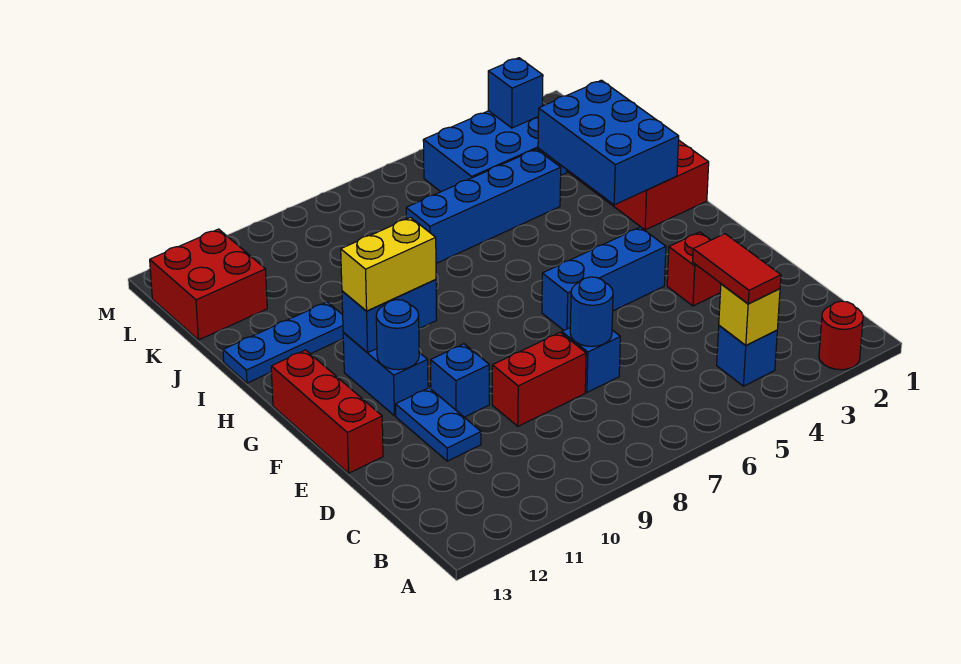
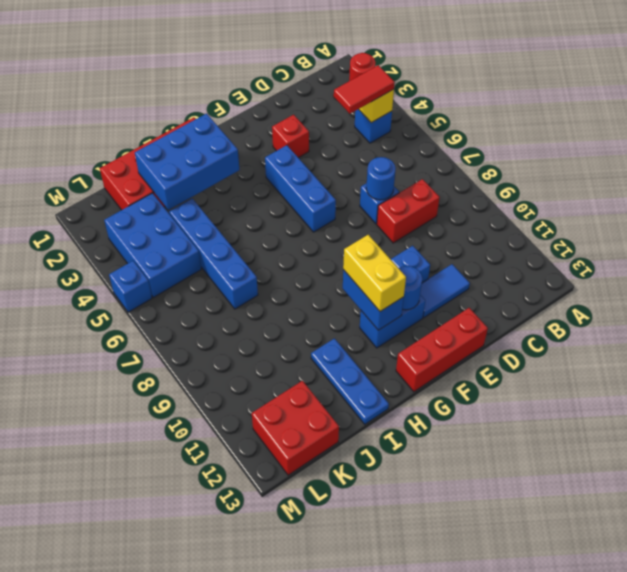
red 1x2 brick [492,333,586,426] -> red 1x2 brick turned to [377,179,440,243]
blue 1x2 plate [395,388,481,461] -> blue 1x2 tile [420,264,470,317]
blue 1x1 brick [488,58,543,128] -> blue 1x1 brick moved to [109,261,152,312]

